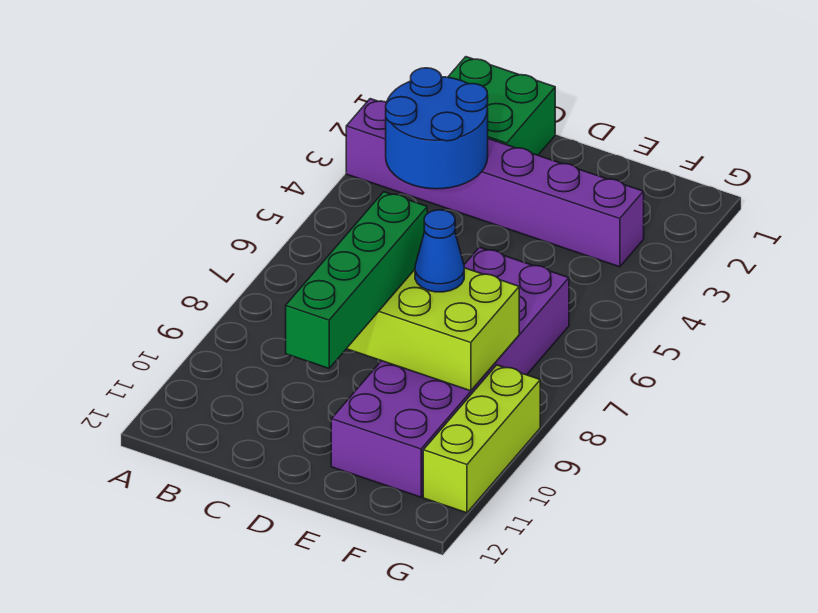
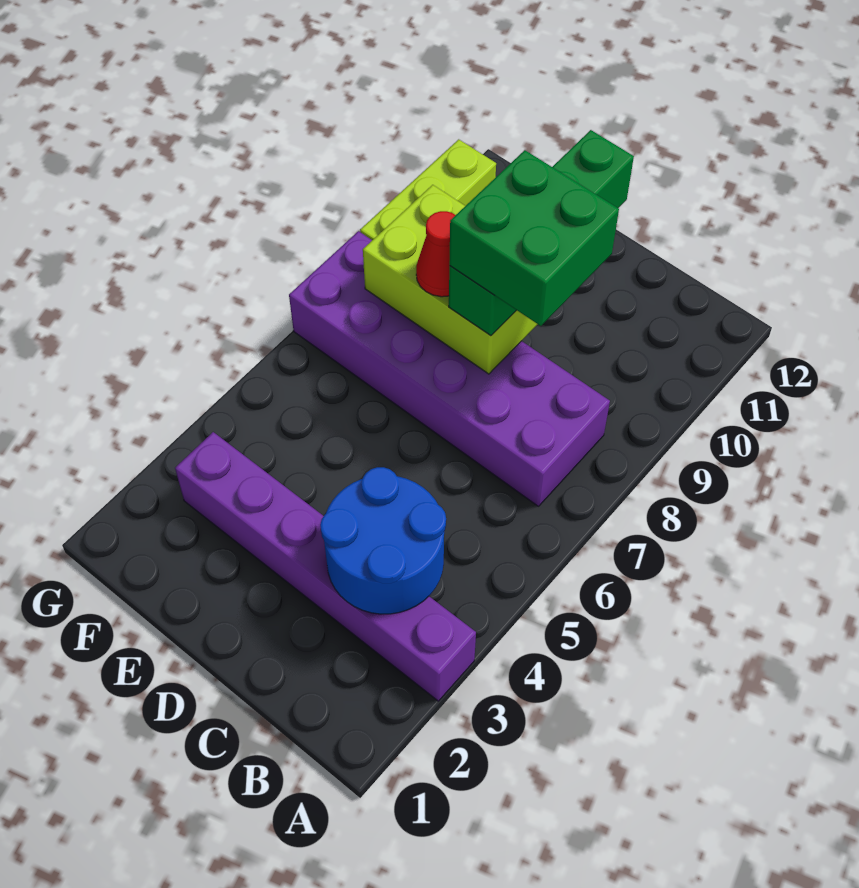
green 2x2 brick [448,57,555,155] -> green 2x2 brick moved to [449,150,619,326]
purple 2x6 brick [331,247,569,497] -> purple 2x6 brick turned to [289,231,610,506]
blue 1x1 cone [415,210,464,292] -> red 1x1 cone [416,211,455,297]

